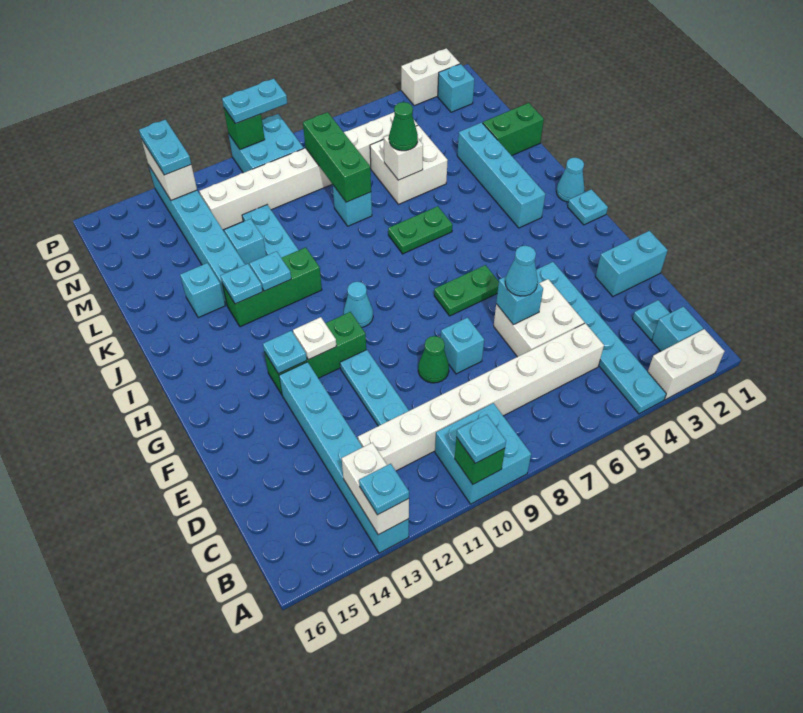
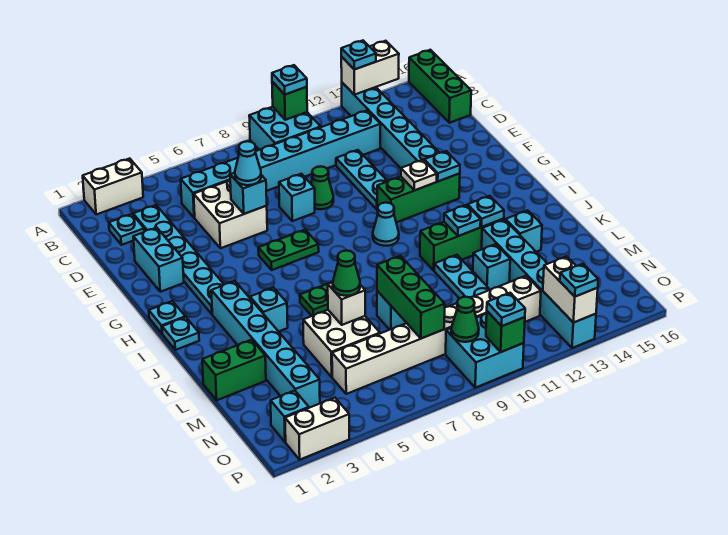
cyan 1x6 plate [536,262,666,414] -> cyan 1x6 plate moved to [133,205,224,314]
white 1x2 brick [342,443,409,535] -> white 1x2 brick turned to [341,41,399,95]
none -> green 1x3 brick [409,50,471,123]
cyan 1x1 brick [652,307,703,351] -> cyan 1x1 brick moved to [250,288,288,331]
white 1x8 brick [358,323,604,471] -> cyan 1x8 brick [181,110,380,218]
cyan 1x2 brick [596,231,668,297] -> cyan 1x2 brick turned to [133,228,184,292]
cyan 1x1 cone [556,157,584,202] -> cyan 1x1 plate [162,317,199,350]
cyan 1x4 brick [457,122,545,228] -> cyan 1x6 brick [211,281,320,408]
none -> green 1x1 cone [451,297,479,342]
cyan 1x2 plate [139,120,191,175] -> cyan 1x1 plate [560,264,598,297]
cyan 1x2 plate [222,79,287,124] -> cyan 1x1 plate [487,293,525,326]

